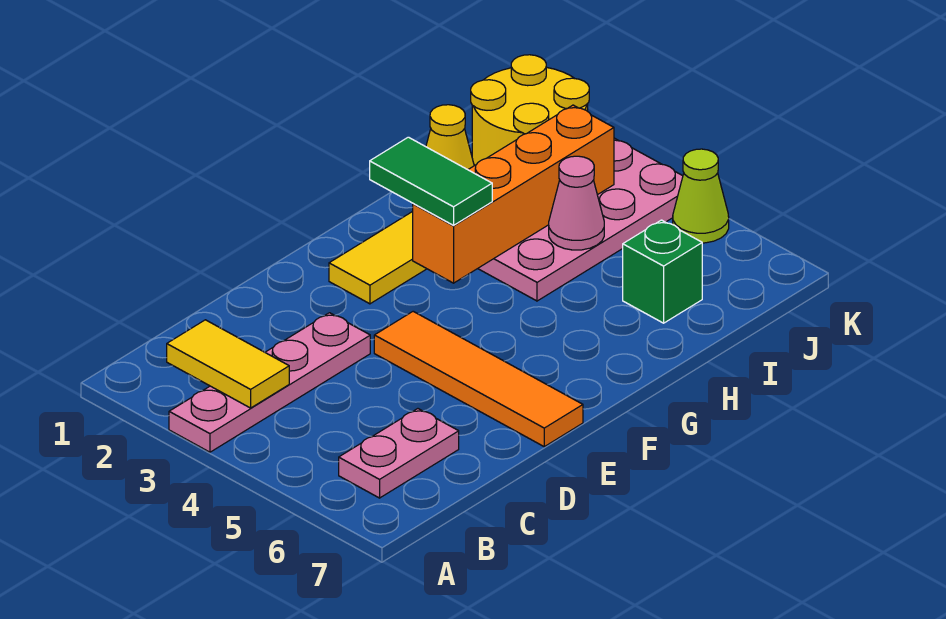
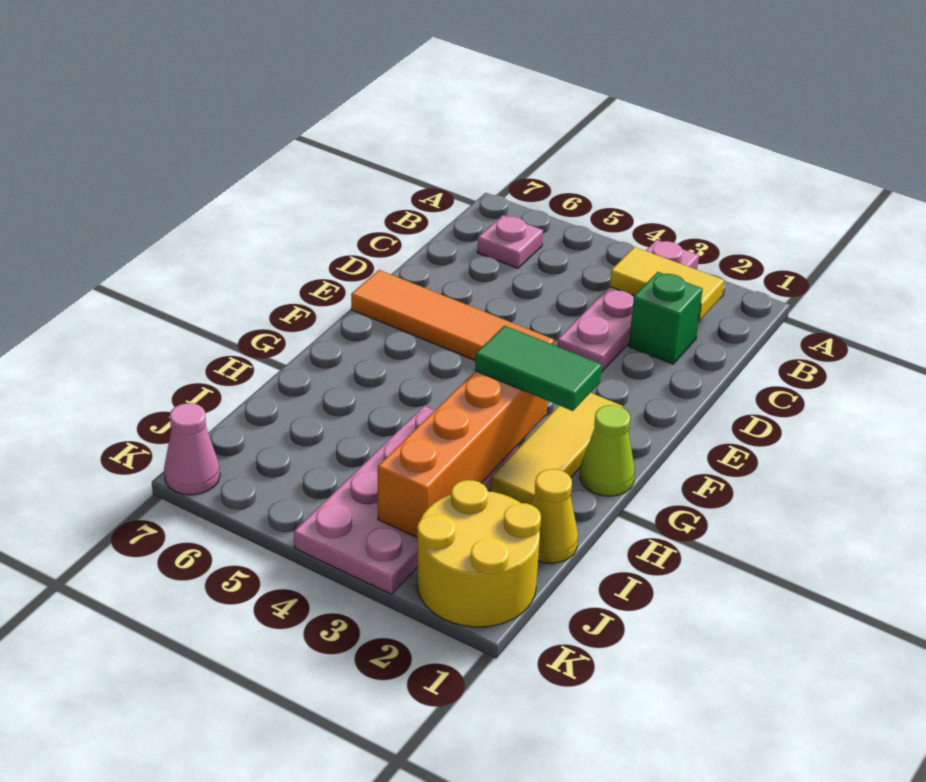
pink 1x2 plate [339,409,459,498] -> pink 1x1 plate [477,215,543,268]
pink 1x1 cone [549,156,604,250] -> pink 1x1 cone moved to [164,403,220,495]
green 1x1 brick [623,220,702,323] -> green 1x1 brick moved to [629,272,703,364]
lime 1x1 cone [673,149,729,243] -> lime 1x1 cone moved to [580,405,635,496]

